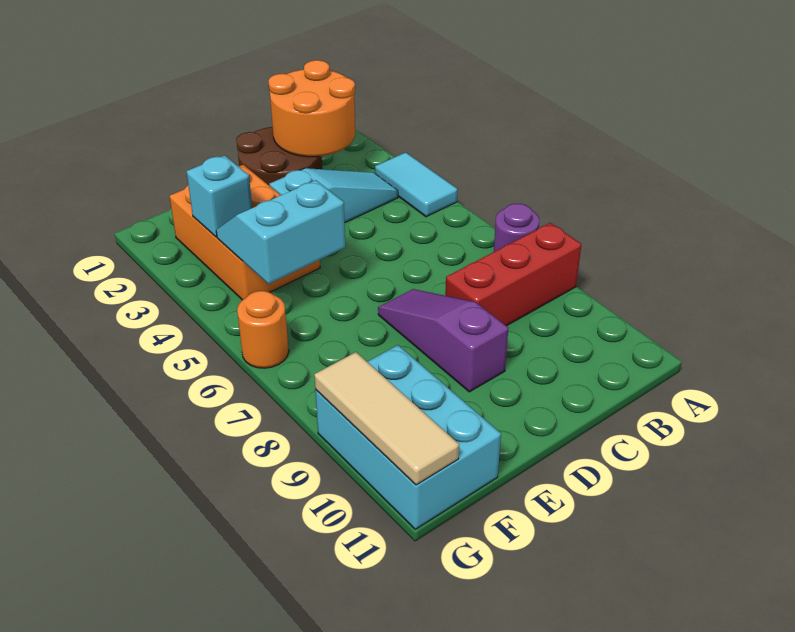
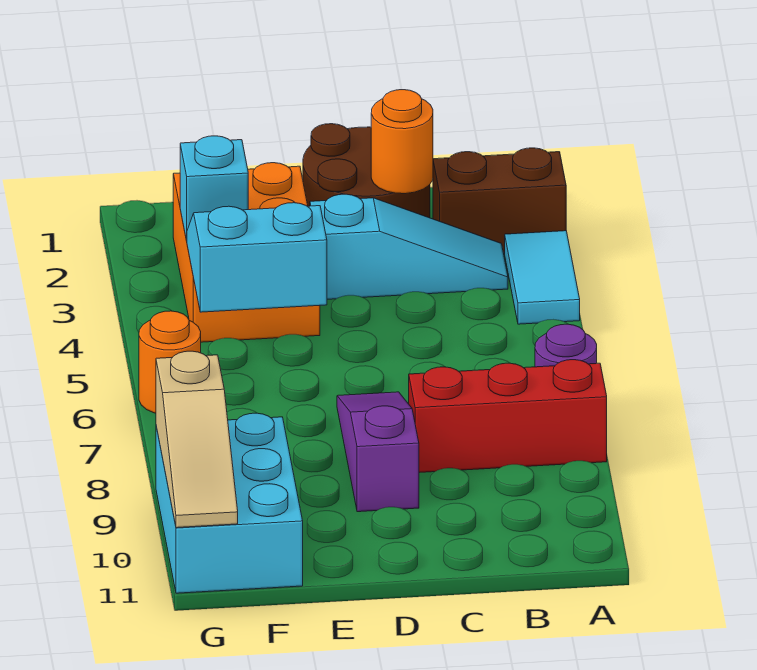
none -> brown 1x2 brick [433,148,566,254]
orange 2x2 round brick [268,60,355,157] -> orange 1x1 round brick [371,90,433,194]
tan 1x3 tile [314,352,459,485] -> tan 1x3 slope [156,351,238,528]

